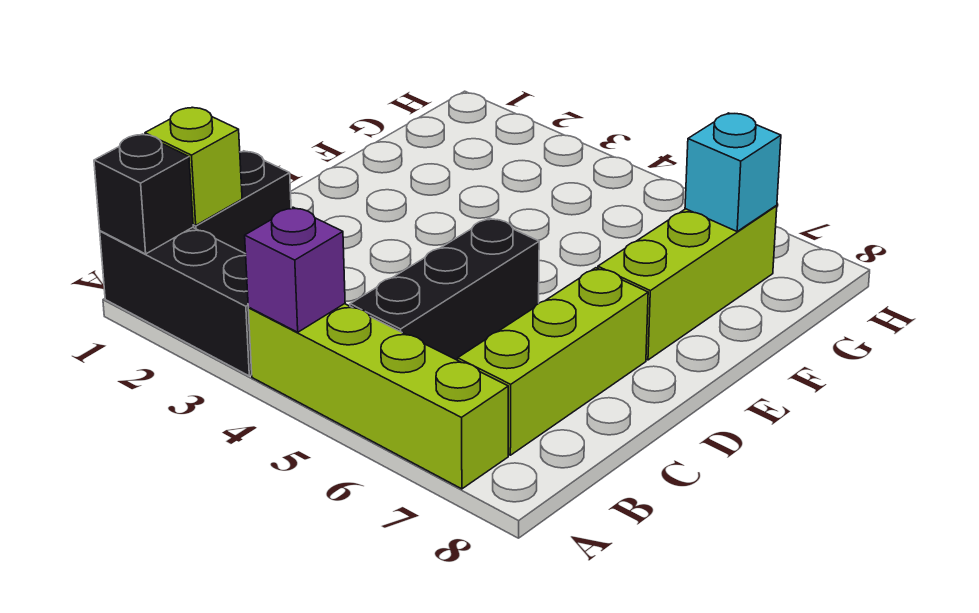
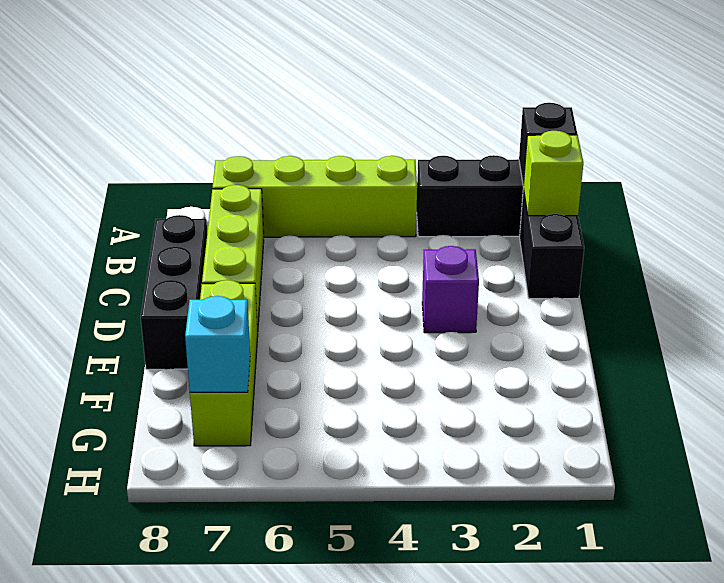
purple 1x1 brick [245,207,345,332] -> purple 1x1 brick moved to [422,246,479,333]
black 1x3 brick [350,218,539,360] -> black 1x3 brick moved to [141,215,207,369]

